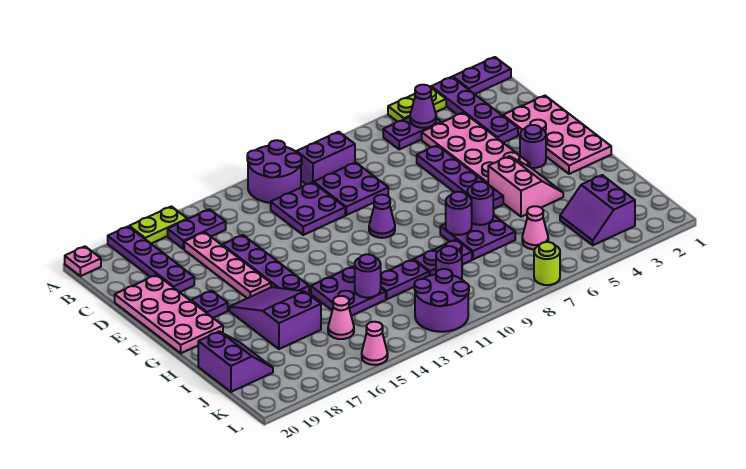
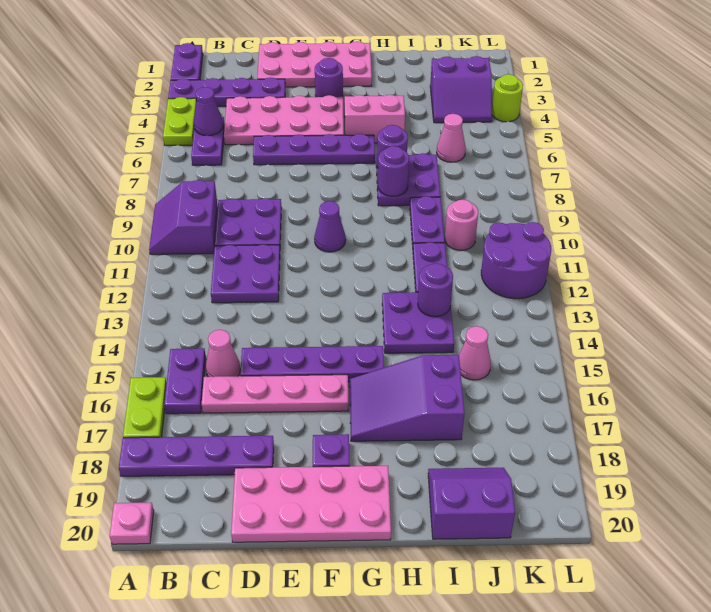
purple 2x2 round brick [247,140,302,203] -> none
purple 1x1 round brick [436,246,462,279] -> pink 1x1 round brick [445,199,478,250]
lime 1x1 round brick [534,242,560,285] -> lime 1x1 round brick moved to [492,74,523,122]
pink 1x1 cone [362,322,388,365] -> pink 1x1 cone moved to [206,330,240,377]

